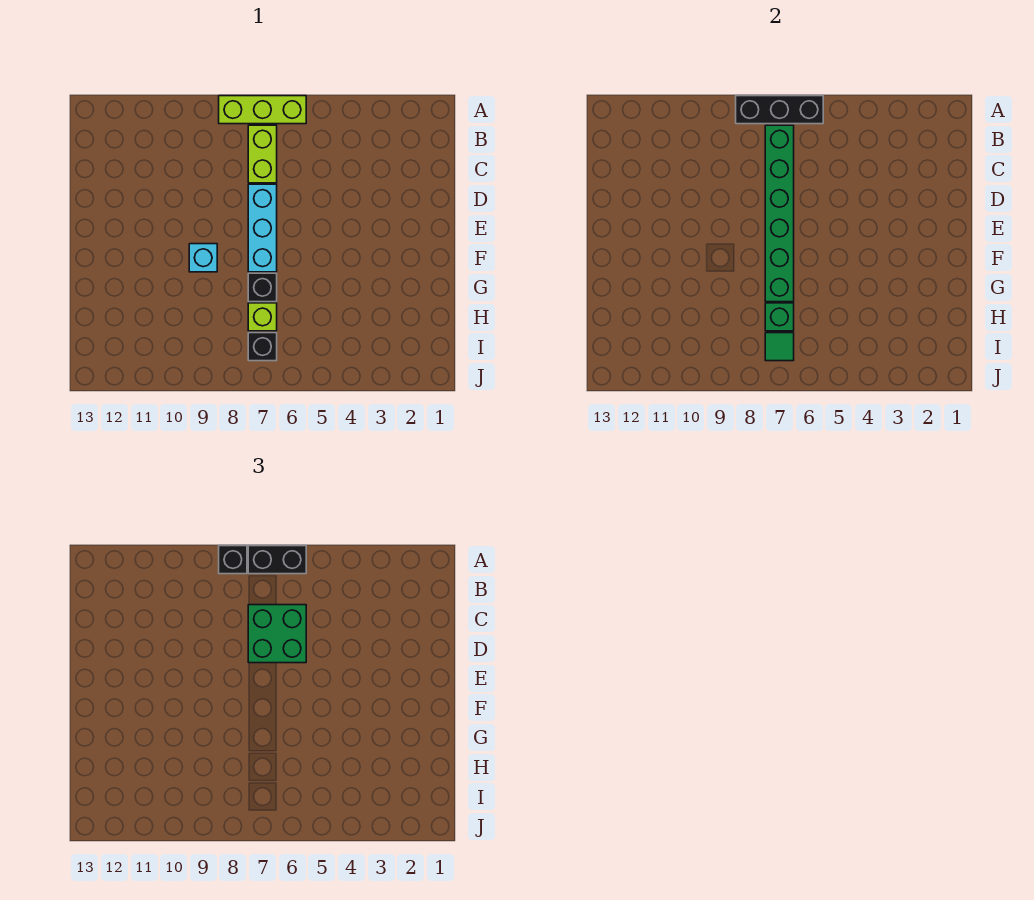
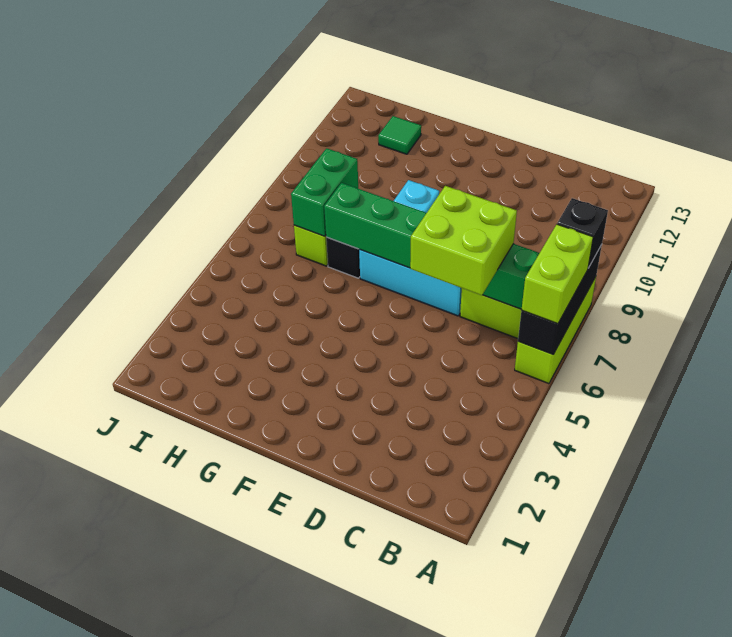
black 1x2 brick [248,546,306,574] -> lime 1x2 brick [521,224,593,324]
green 2x2 brick [248,605,306,663] -> lime 2x2 brick [410,186,517,295]
green 1x1 brick [765,303,794,331] -> green 1x2 brick [291,148,358,236]
black 1x1 brick [248,333,277,361] -> none
green 1x1 tile [765,333,794,361] -> green 1x1 tile moved to [378,116,421,154]

